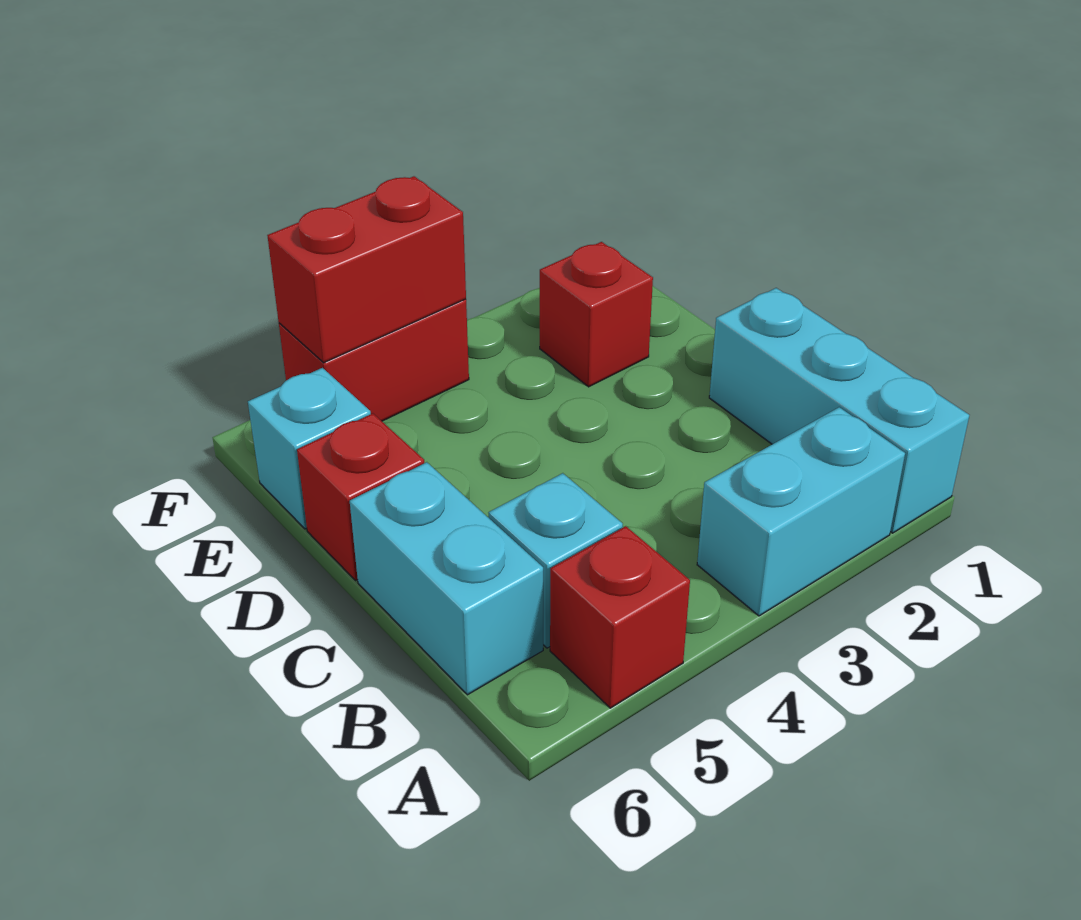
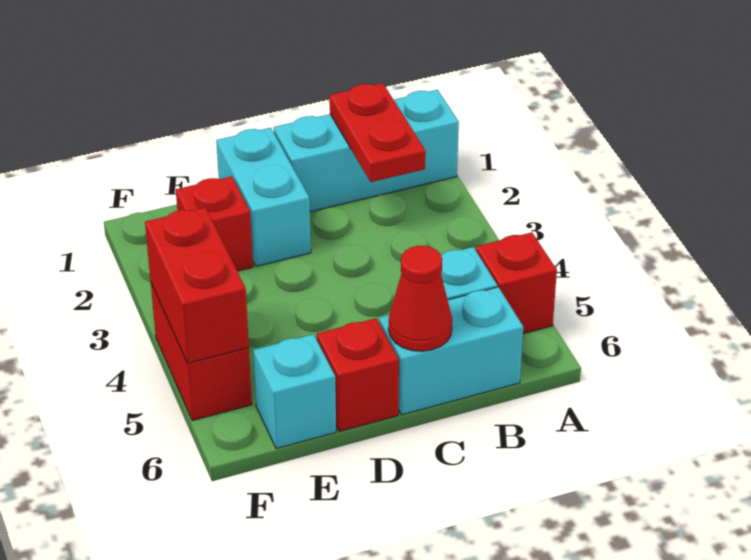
cyan 1x2 brick [697,407,905,616] -> cyan 1x2 brick moved to [216,128,311,266]
none -> red 1x2 plate [330,83,426,182]
none -> red 1x1 cone [388,246,452,351]

